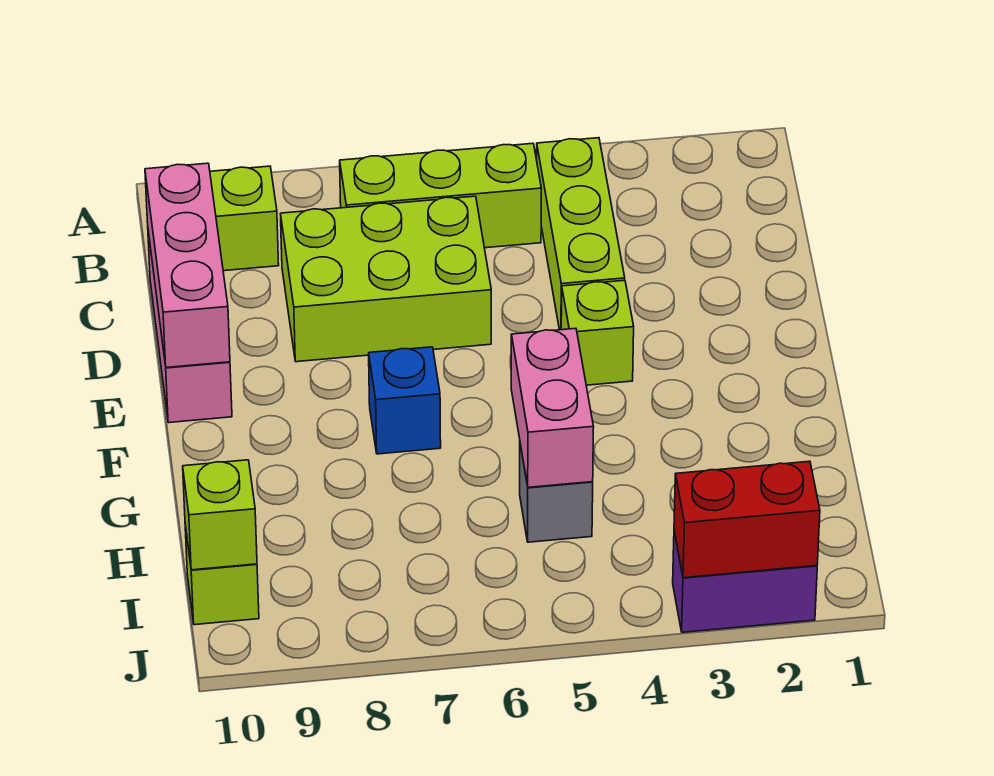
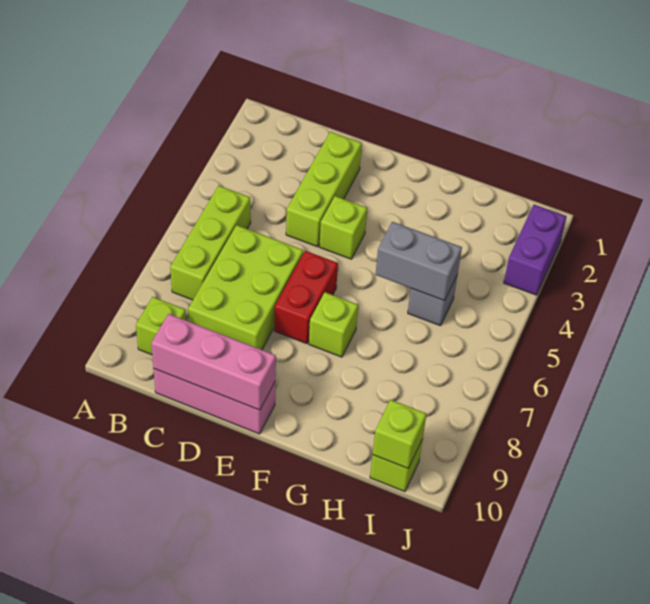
lime 1x3 brick [537,138,625,330] -> lime 1x3 brick turned to [286,132,362,247]
blue 1x1 brick [369,347,441,454] -> lime 1x1 brick [309,292,358,357]
pink 1x2 brick [511,328,594,487] -> grey 1x2 brick [375,222,462,301]
red 1x2 brick [674,461,820,578] -> red 1x2 brick moved to [274,251,338,344]

